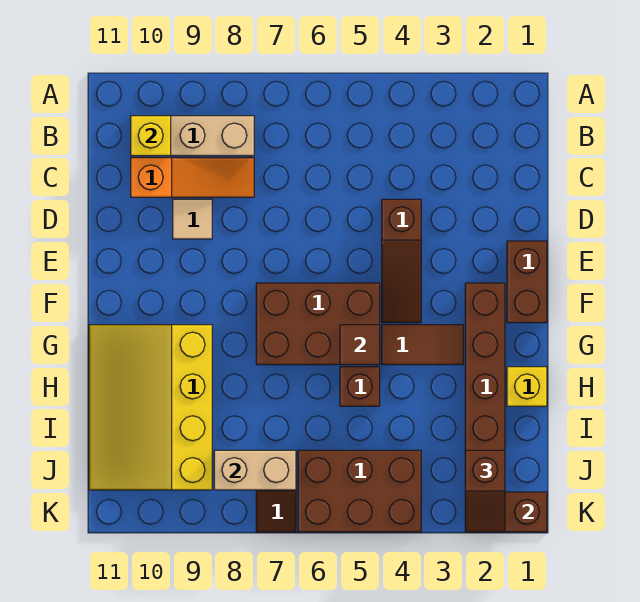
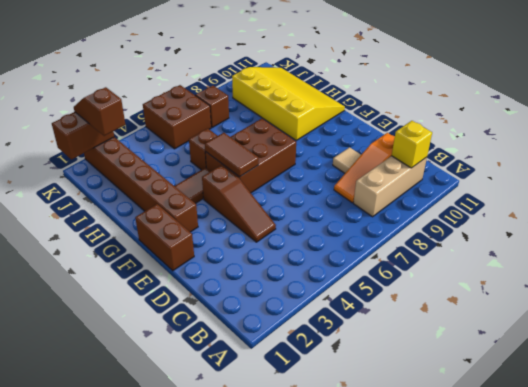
brown 1x3 slope [382,199,421,323] -> brown 1x3 slope turned to [202,165,276,242]
brown 1x1 tile [340,325,380,365] -> brown 1x2 tile [205,133,258,177]
yellow 1x1 brick [507,367,547,406] -> none
brown 2x3 brick [298,450,421,532] -> brown 2x2 brick [143,85,211,149]
tan 1x2 brick [214,450,296,490] -> none

